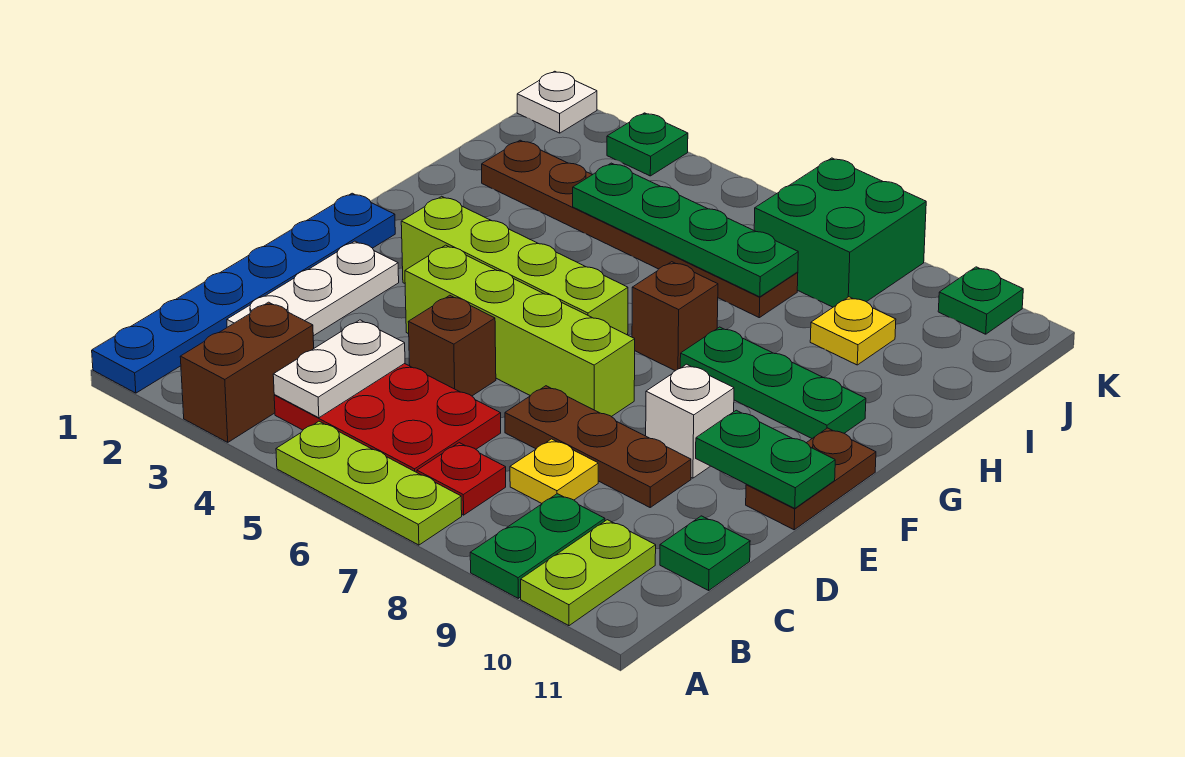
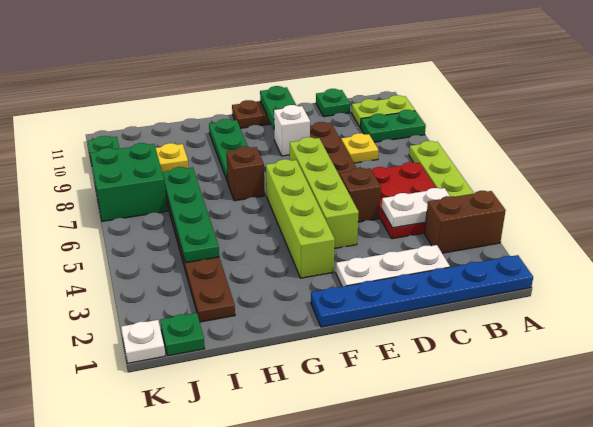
red 1x1 plate [417,443,506,515] -> none
green 1x1 plate [607,113,688,176] -> green 1x1 plate moved to [160,313,205,356]

